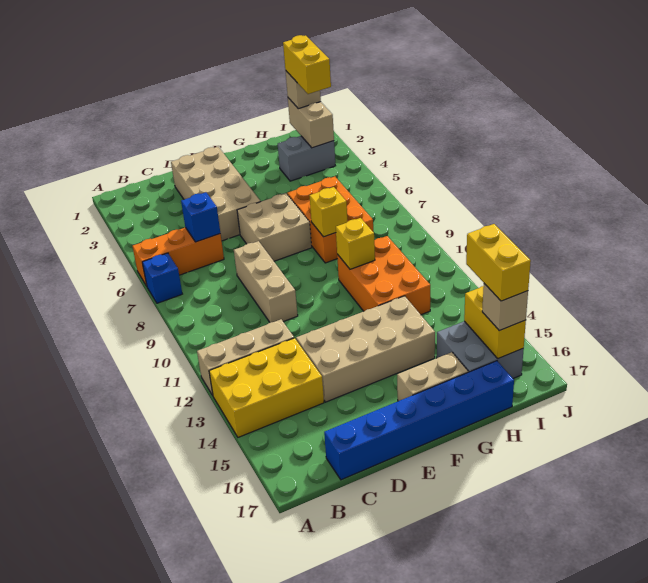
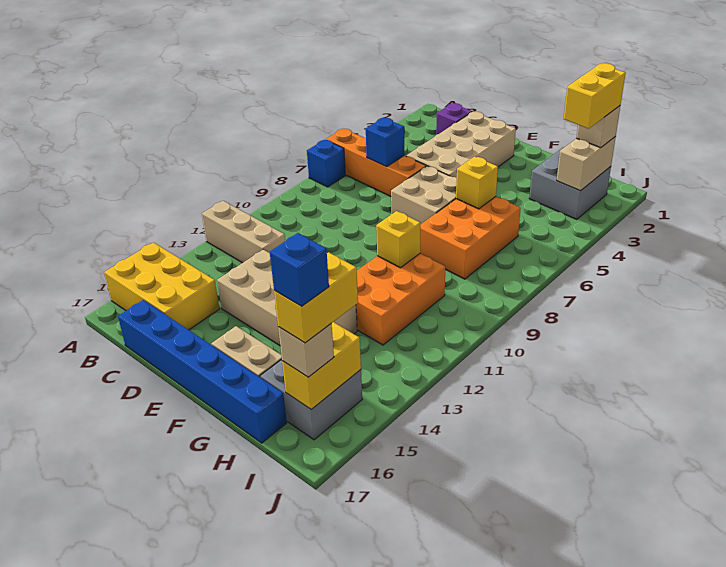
orange 1x3 brick [133,228,224,286] -> orange 1x4 brick [326,129,426,196]
yellow 2x3 brick [209,338,324,437] -> yellow 2x3 brick moved to [104,243,219,330]
none -> purple 1x1 brick [436,103,472,135]
tan 1x3 brick [234,241,298,323] -> none
yellow 1x1 brick [310,187,347,237] -> yellow 1x1 brick moved to [456,156,498,209]
grey 1x2 brick [278,136,335,181] -> grey 2x2 brick [529,147,611,219]
none -> blue 1x1 brick [270,233,329,306]

